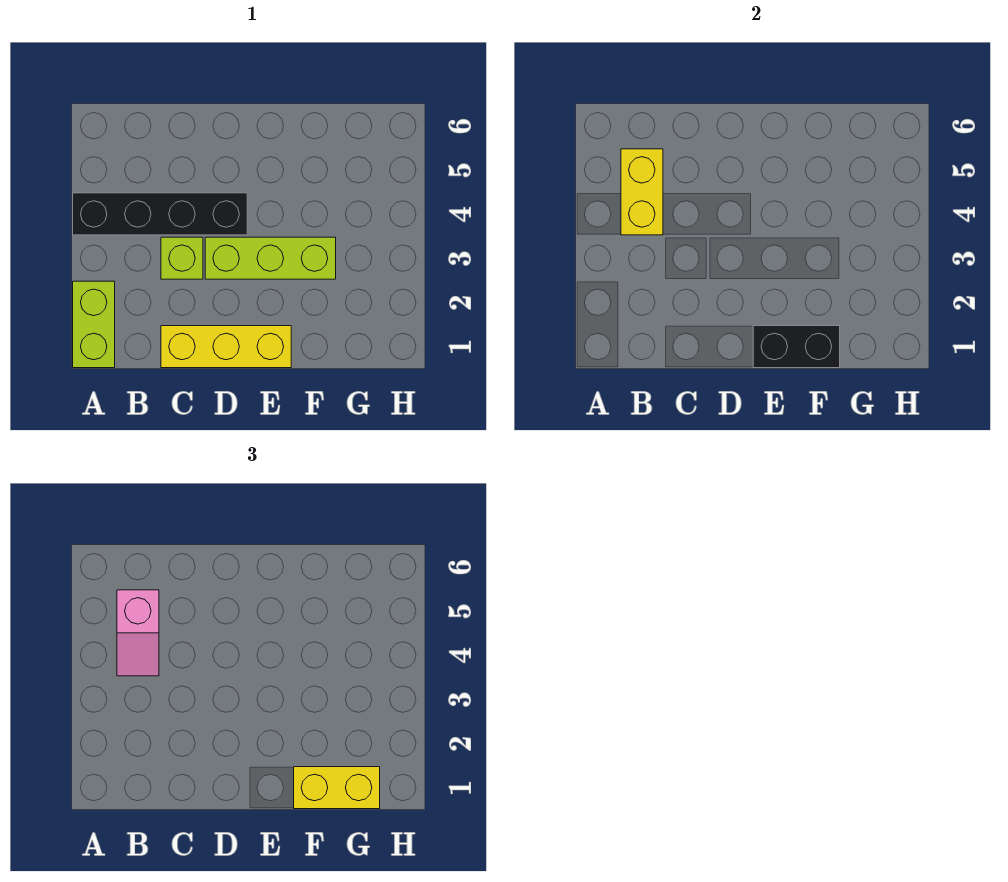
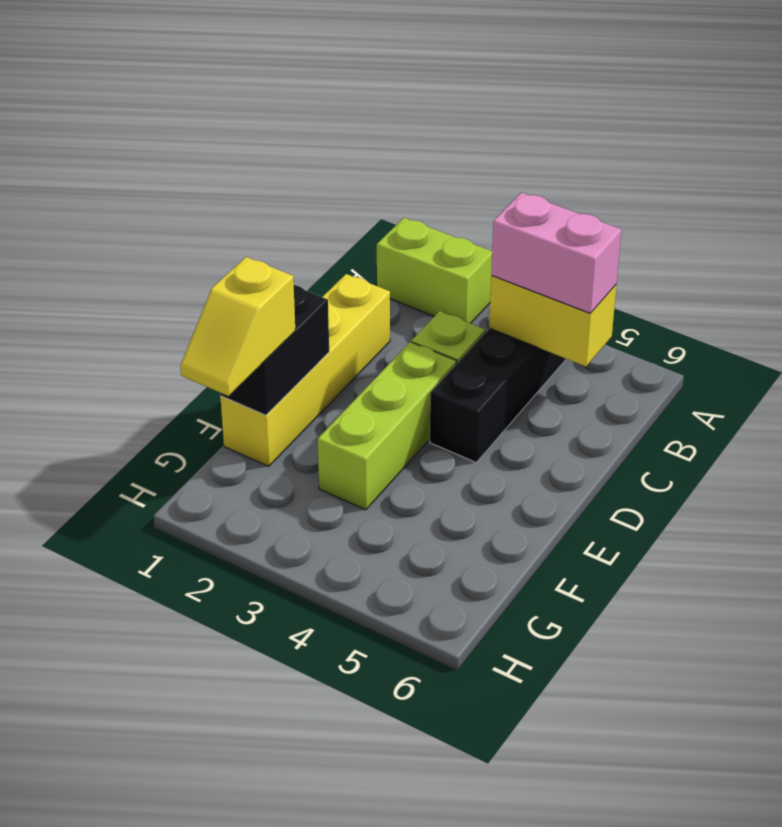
pink 1x2 slope [117,590,159,676] -> pink 1x2 brick [491,193,621,313]
yellow 1x3 brick [161,326,291,368] -> yellow 1x4 brick [220,274,390,466]
yellow 1x2 brick [294,767,380,809] -> yellow 1x2 slope [180,257,295,396]

